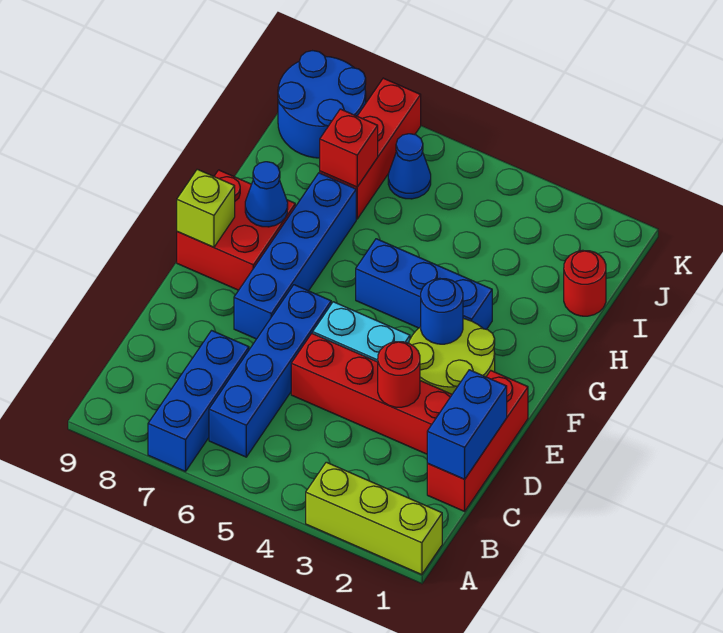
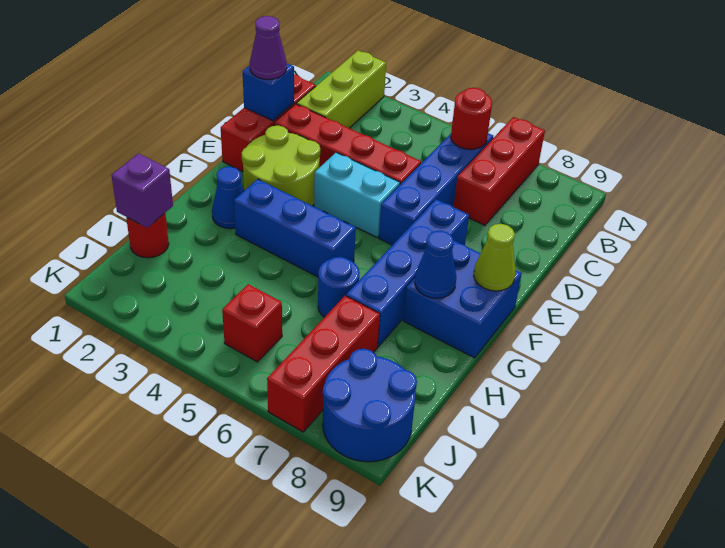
lime 1x3 brick [306,462,442,575] -> lime 1x3 brick turned to [297,51,386,128]
blue 1x3 brick [148,331,249,471] -> red 1x3 brick [454,117,545,225]
blue 1x2 brick [427,370,507,479] -> blue 1x1 brick [243,64,294,121]
none -> purple 1x1 cone [250,16,287,79]
red 1x1 round brick [378,342,420,407] -> red 1x1 round brick moved to [451,88,492,150]
blue 1x1 round brick [421,278,463,344] -> blue 1x1 round brick moved to [318,257,360,317]
red 2x2 brick [177,170,295,290] -> blue 2x2 brick [403,241,522,358]
lime 1x1 brick [177,169,235,247] -> lime 1x1 cone [474,224,515,291]
none -> purple 1x1 brick [111,154,173,228]
red 1x1 brick [320,109,378,187] -> red 1x1 brick moved to [222,284,282,362]
blue 1x1 cone [388,134,431,199] -> blue 1x1 cone moved to [212,167,244,229]

